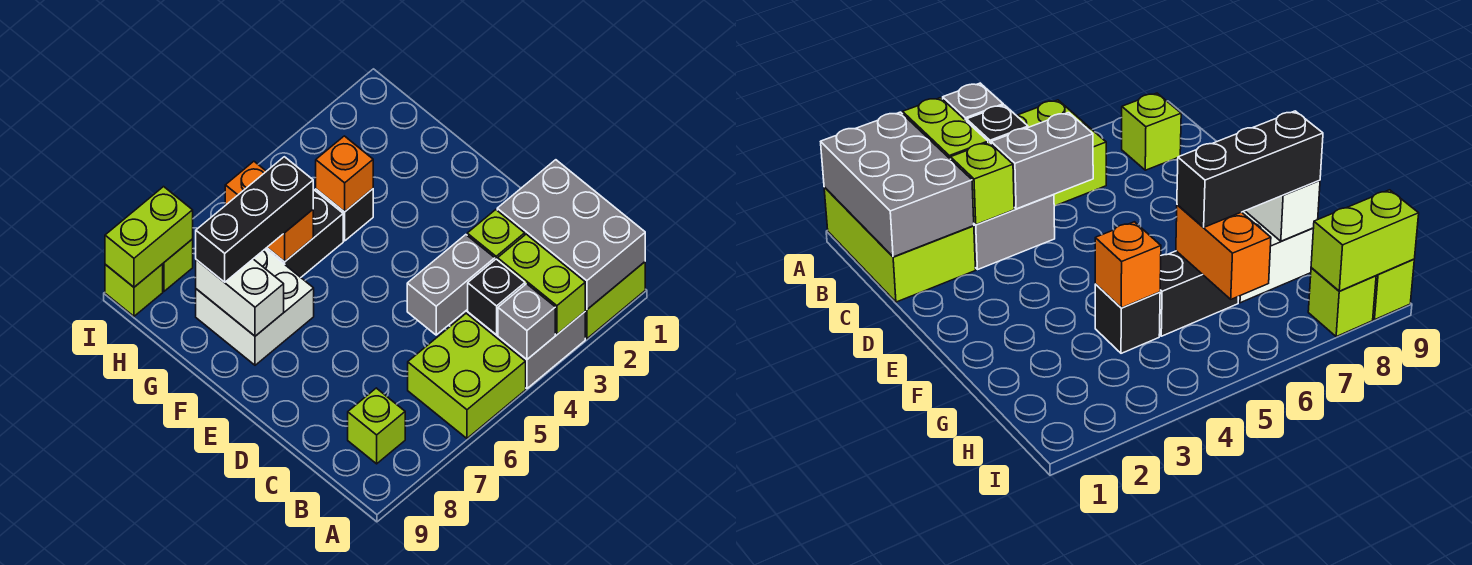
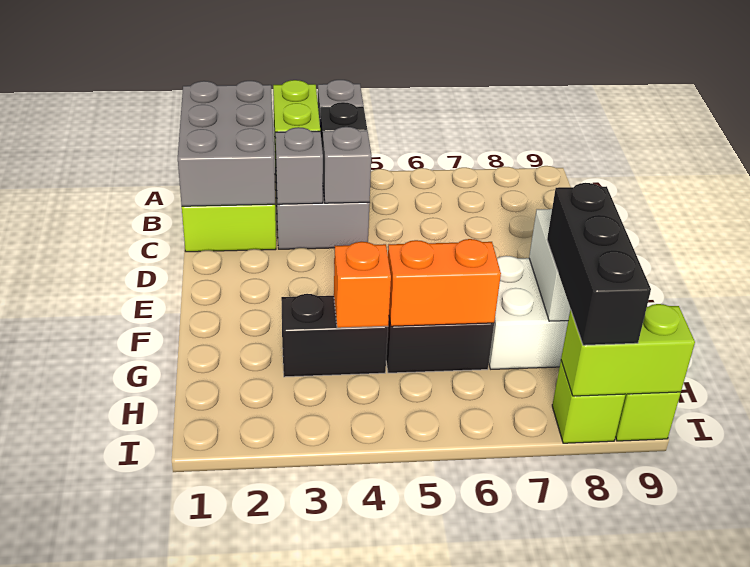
lime 2x2 brick [408,313,526,438] -> none
lime 1x1 brick [348,388,405,464] -> none
lime 1x1 brick [467,210,525,260] -> grey 1x1 brick [275,127,323,204]
grey 1x2 brick [407,235,495,335] -> grey 1x1 brick [323,127,372,203]
black 1x1 brick [316,189,373,241] -> black 1x2 brick [281,294,388,377]
orange 1x2 brick [225,161,313,262] -> orange 1x2 brick turned to [388,239,501,326]
black 1x3 brick [196,157,313,282] -> black 1x3 brick turned to [547,183,651,345]

